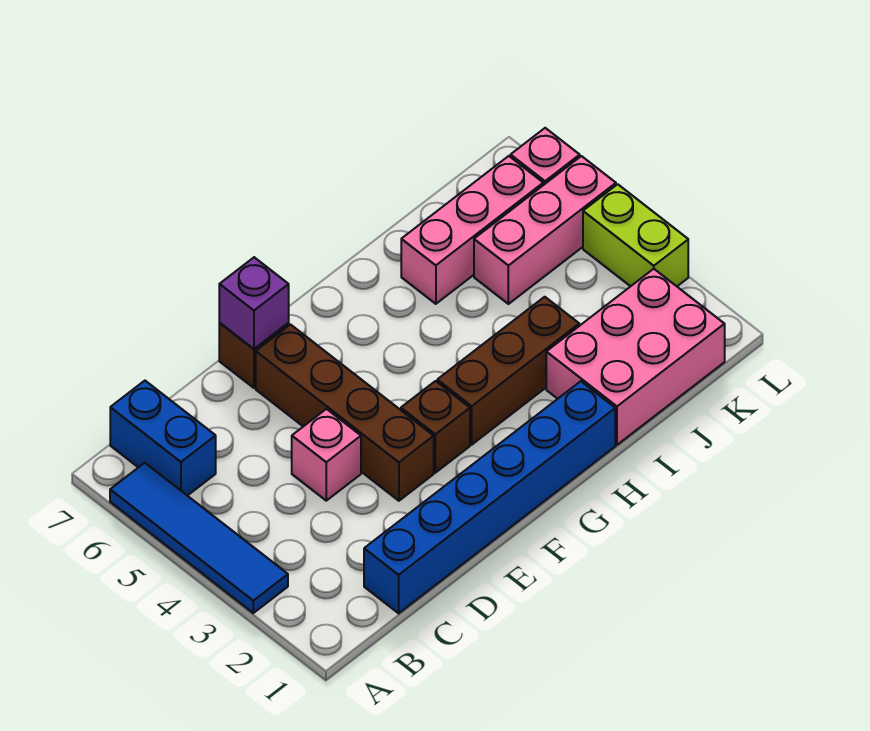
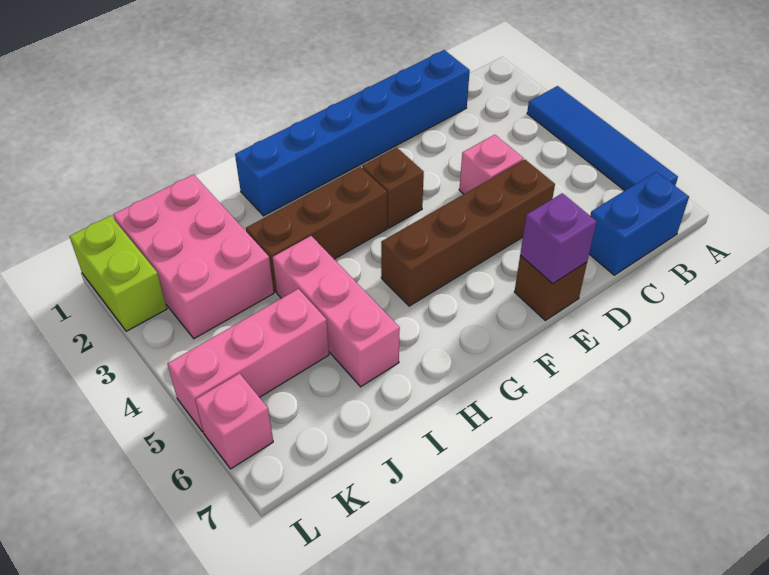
blue 1x2 brick [110,381,216,496] -> blue 1x2 brick turned to [589,172,689,275]
brown 1x4 brick [256,324,434,501] -> brown 1x4 brick turned to [381,160,555,306]
pink 2x3 brick [546,269,725,445] -> pink 2x3 brick turned to [113,174,274,339]
pink 1x3 brick [401,156,543,304] -> pink 1x3 brick turned to [272,236,400,387]
lime 1x2 brick [583,184,688,286] -> lime 1x2 brick moved to [69,216,167,331]

